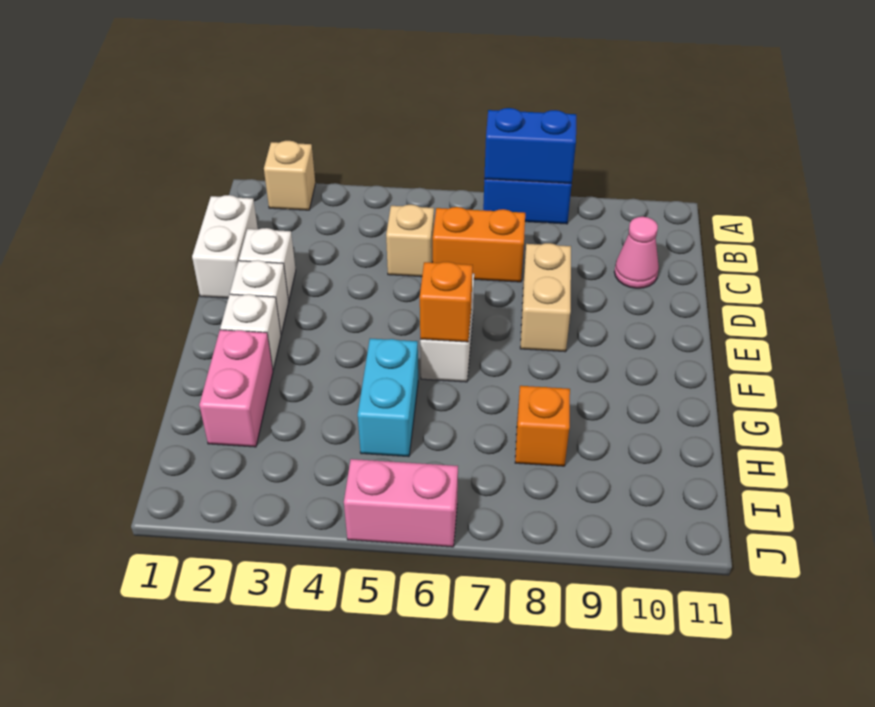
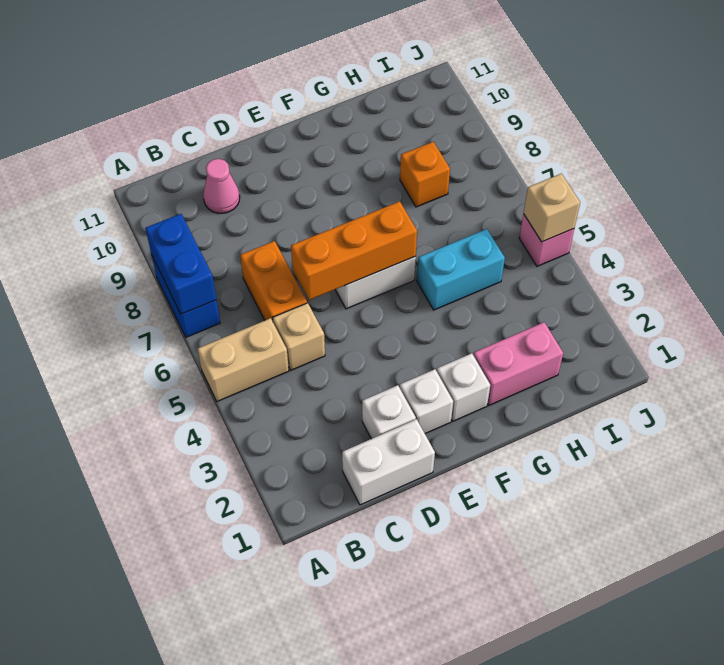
tan 1x1 brick [264,141,315,210] -> tan 1x1 brick moved to [524,174,580,242]
tan 1x2 brick [520,243,571,352] -> tan 1x2 brick moved to [198,318,289,401]
orange 1x1 brick [420,262,473,342] -> orange 1x3 brick [291,201,417,300]
pink 1x2 brick [344,459,458,547] -> pink 1x1 brick [519,214,574,266]

